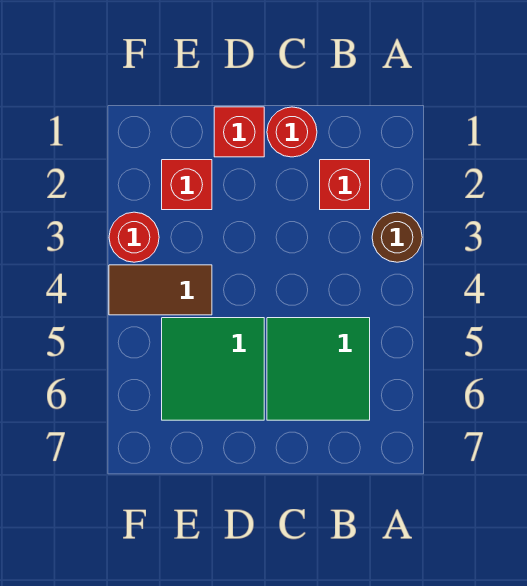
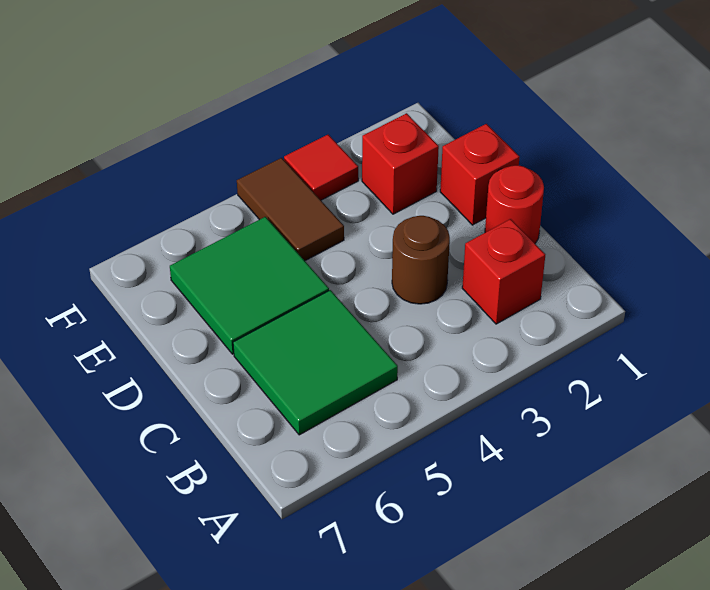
brown 1x1 round brick [372,212,422,262] -> brown 1x1 round brick moved to [392,216,450,304]
red 1x1 round brick [109,212,159,262] -> red 1x1 tile [284,135,358,200]

